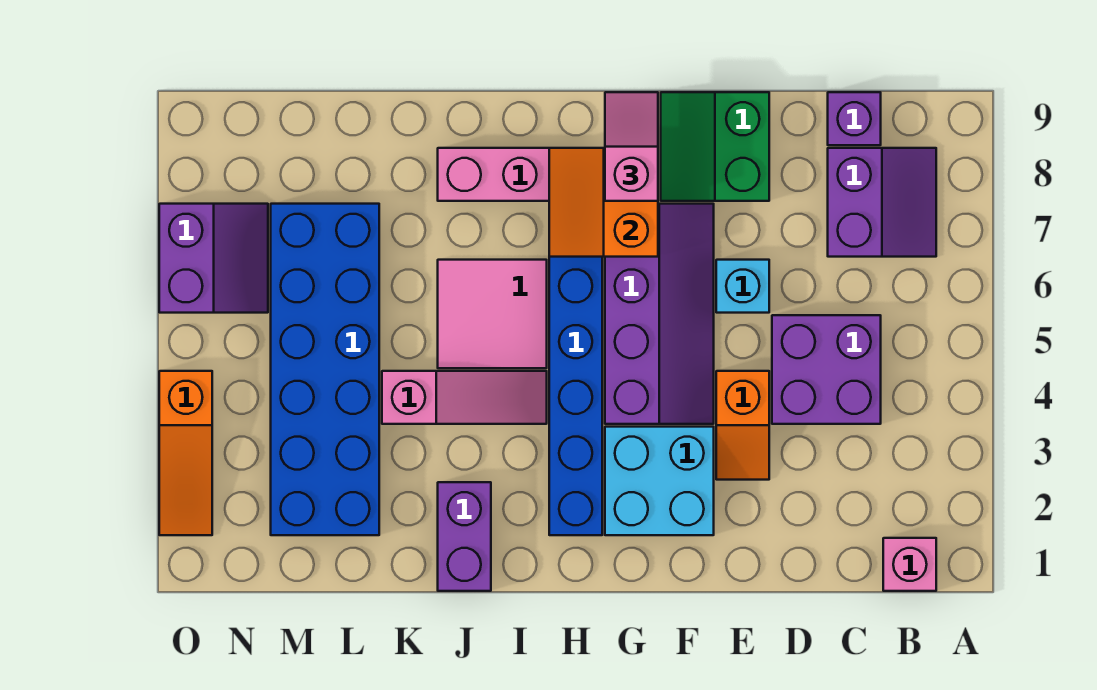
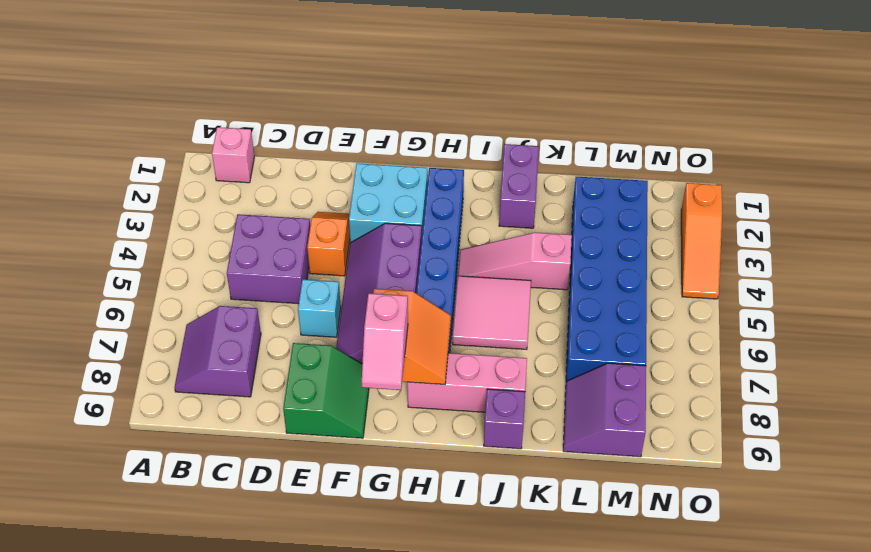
purple 1x1 brick [828,92,881,145] -> purple 1x1 brick moved to [484,389,525,449]
purple 2x2 slope [159,204,268,313] -> purple 2x2 slope moved to [563,363,646,457]
orange 1x3 slope [159,371,212,535] -> orange 1x3 slope turned to [681,183,722,299]

